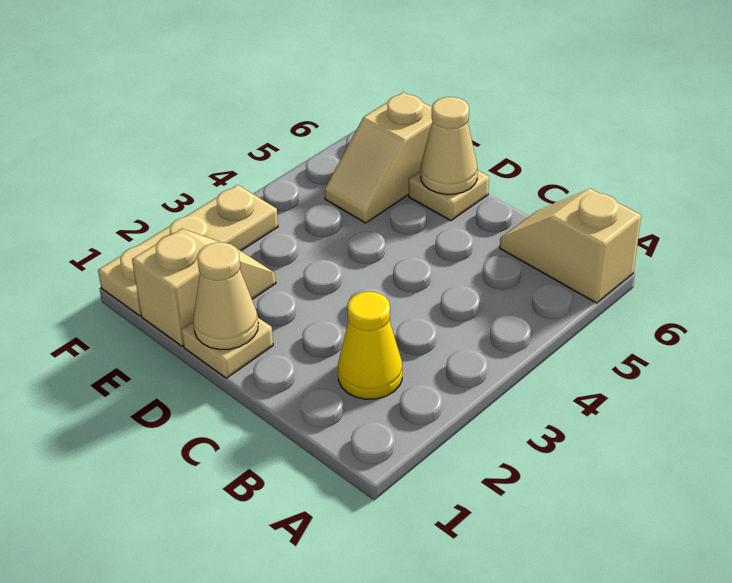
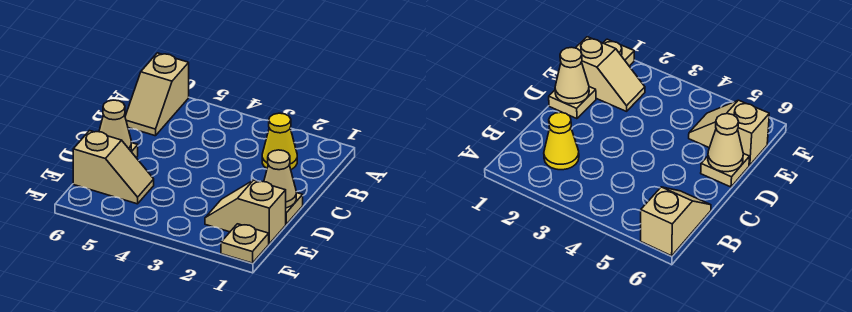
tan 1x3 plate [98,185,278,316] -> tan 1x1 plate [221,224,269,263]

